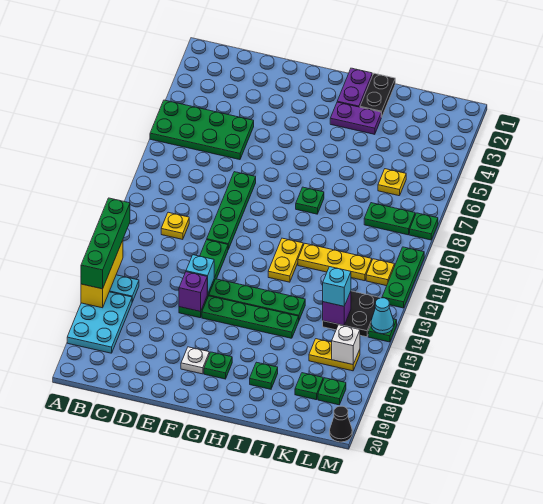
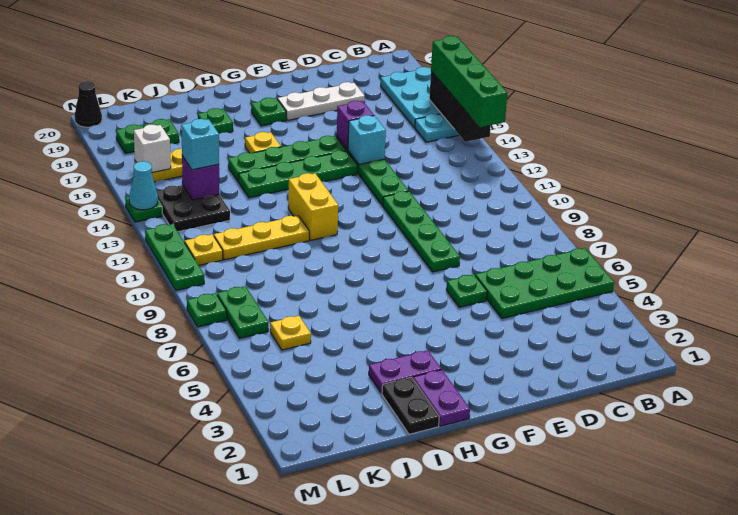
yellow 1x3 brick [81,240,123,308] -> black 1x3 brick [429,71,491,142]
yellow 1x1 plate [161,212,189,239] -> yellow 1x1 plate moved to [245,132,281,153]
white 1x1 plate [181,347,209,374] -> white 1x3 plate [278,82,365,120]
green 1x1 plate [296,187,324,214] -> green 1x1 plate moved to [446,274,487,307]
yellow 1x2 plate [268,238,303,282] -> yellow 1x2 brick [288,173,338,240]
green 1x2 plate [364,203,415,235] -> green 1x2 plate turned to [217,286,268,338]

